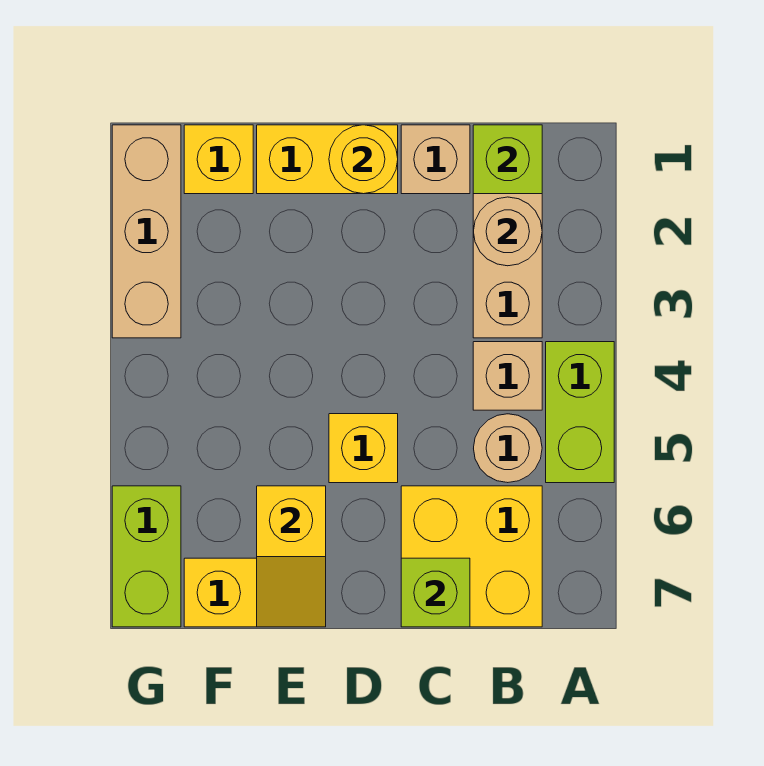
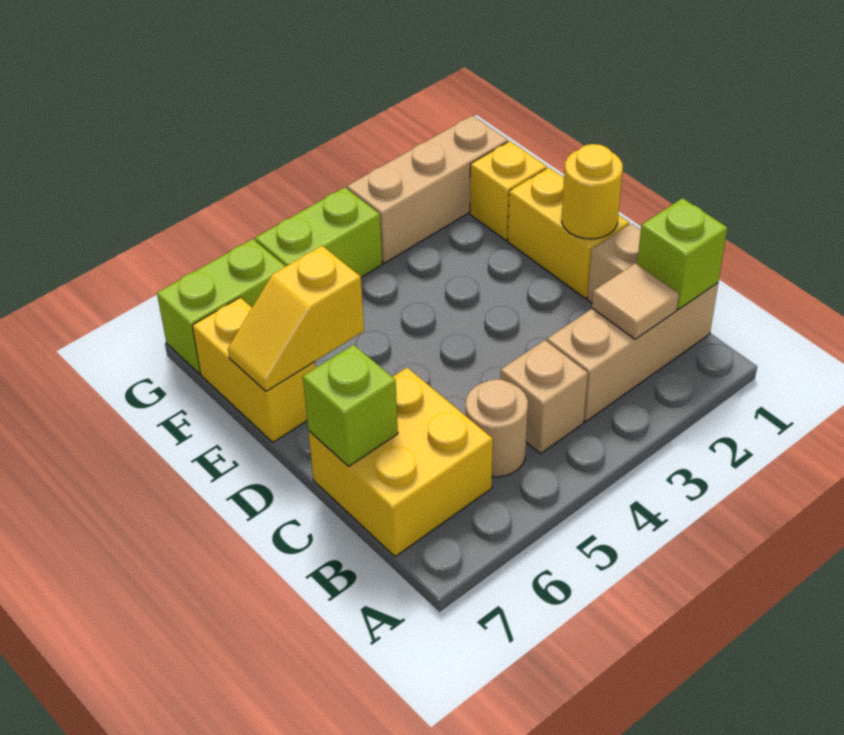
lime 1x2 brick [546,342,614,483] -> lime 1x2 brick moved to [255,187,382,277]
tan 1x1 round brick [473,197,542,266] -> tan 1x1 tile [592,263,679,339]
yellow 1x1 brick [329,414,398,483] -> none

